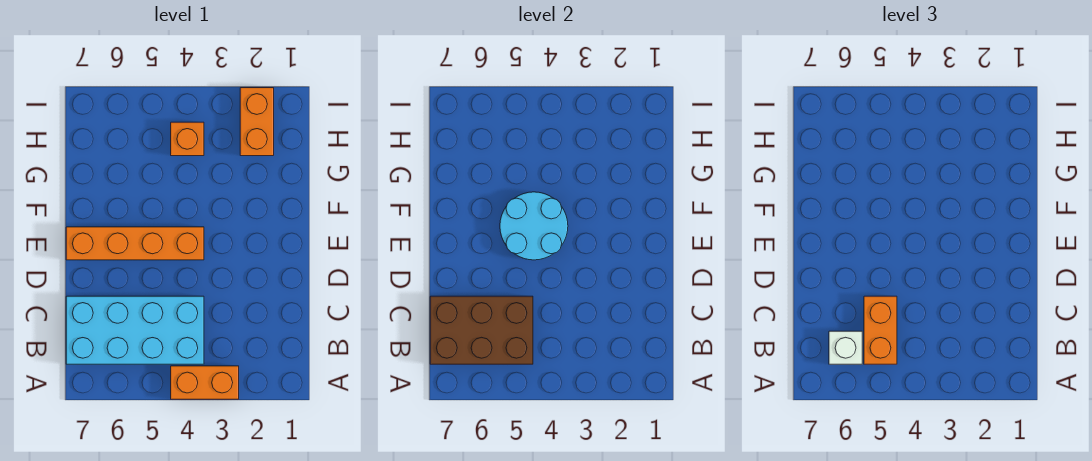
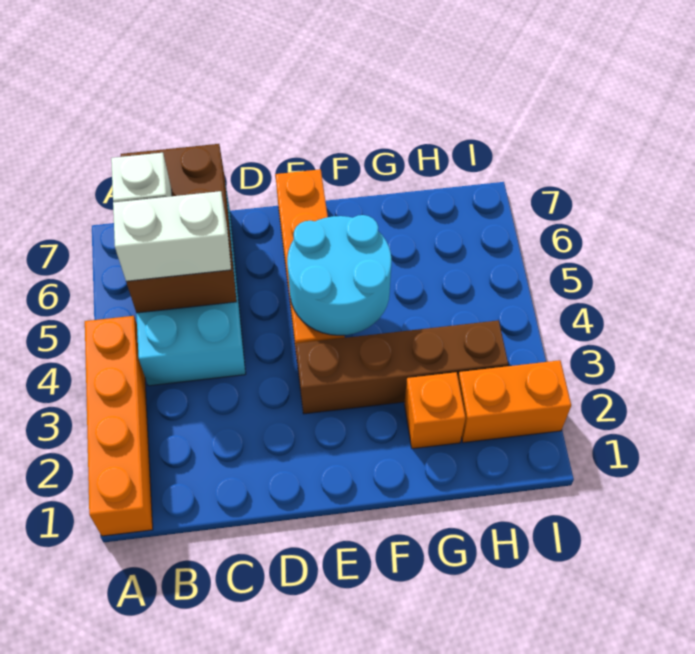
orange 1x2 brick [171,366,239,399] -> orange 1x4 brick [85,316,153,536]
orange 1x2 brick [864,296,897,364] -> white 1x2 brick [113,191,231,281]
none -> brown 1x4 brick [296,320,508,414]
orange 1x1 brick [171,122,204,156] -> orange 1x1 brick moved to [404,372,465,449]

